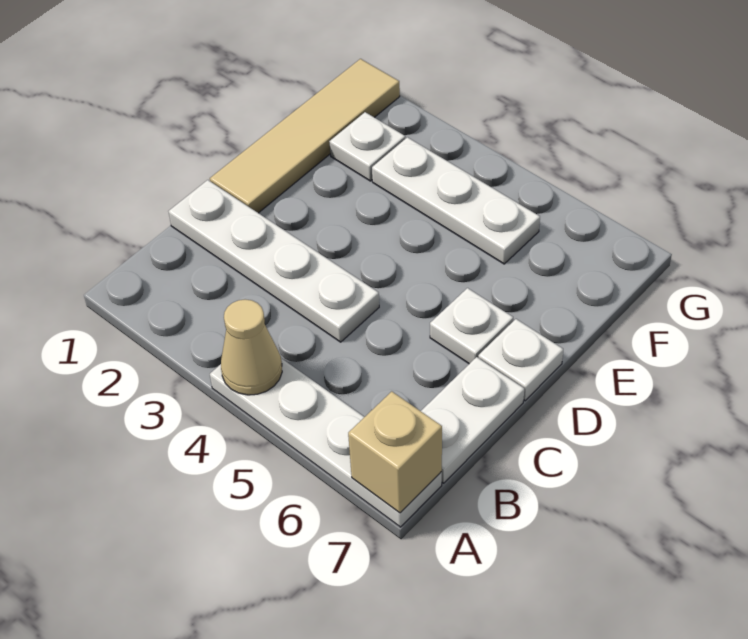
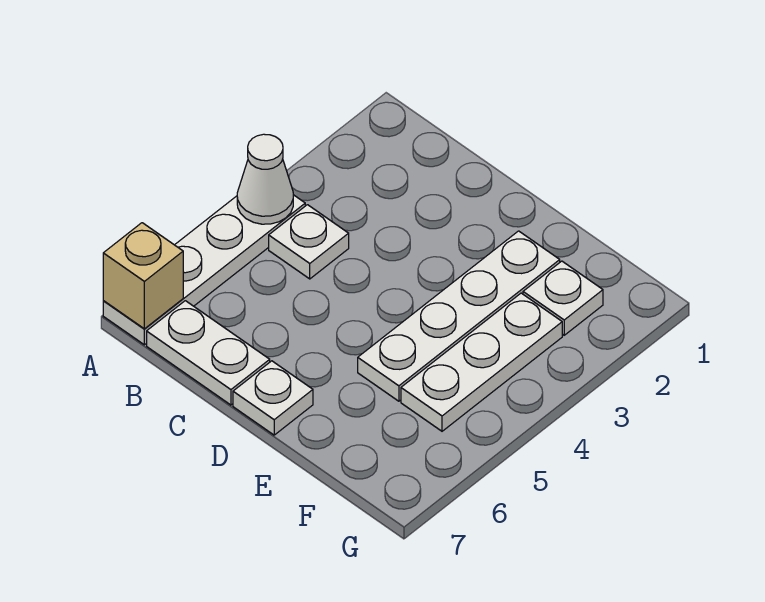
tan 1x1 cone [221,299,282,395] -> white 1x1 cone [237,134,293,224]
white 1x4 plate [168,180,379,342] -> white 1x4 plate moved to [358,231,560,401]
tan 1x4 tile [210,59,400,213] -> none
white 1x1 plate [430,288,513,364] -> white 1x1 plate moved to [269,205,349,279]

